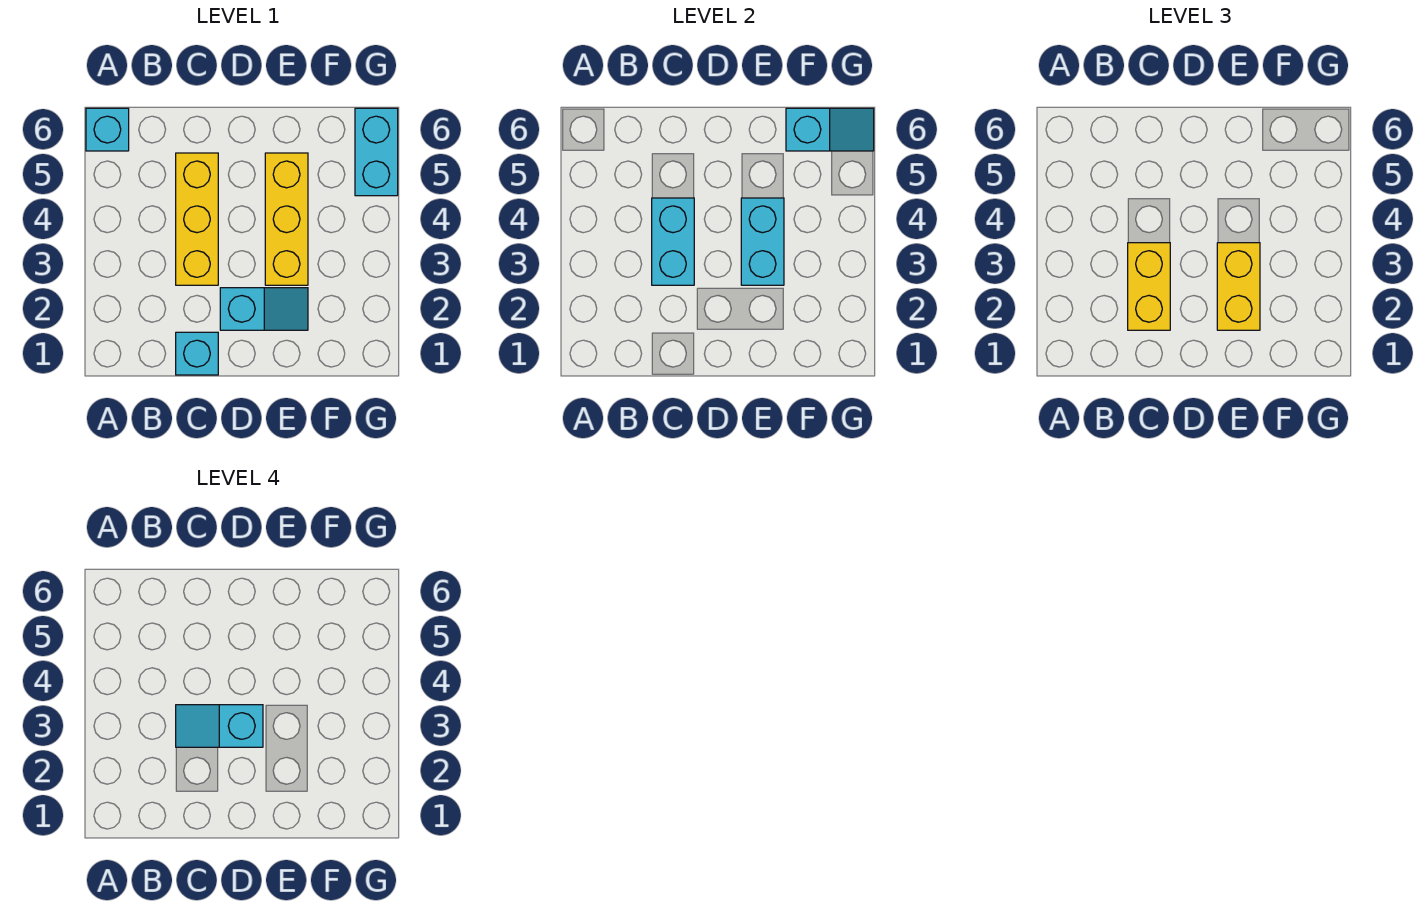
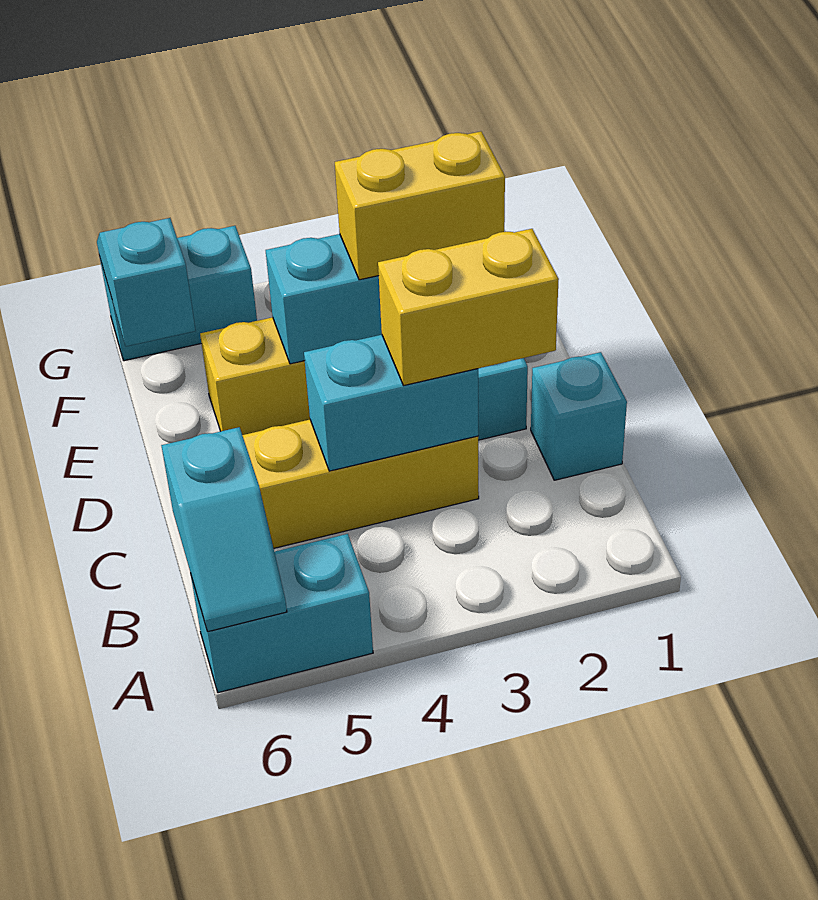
cyan 1x1 brick [86,108,129,151] -> cyan 1x2 brick [191,534,373,693]
cyan 1x2 slope [176,705,263,747] -> cyan 1x2 slope moved to [161,427,287,632]

